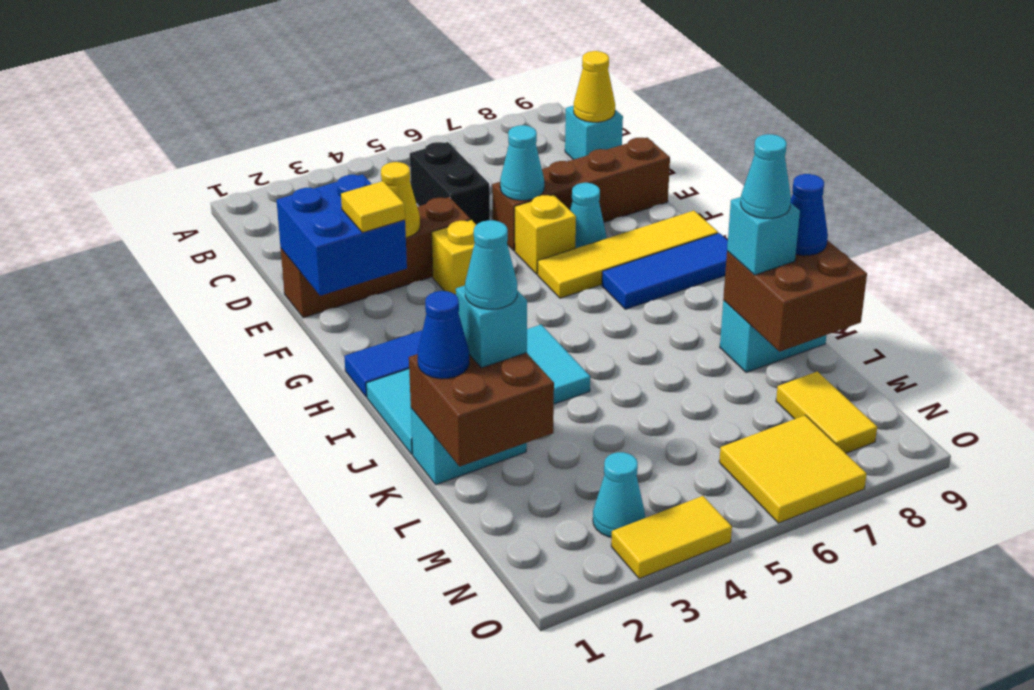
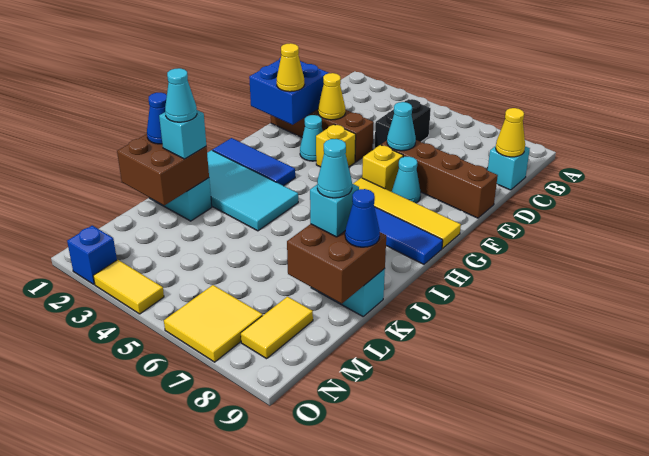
yellow 1x1 tile [341,181,405,233] -> yellow 1x1 cone [277,43,305,92]
cyan 1x1 cone [593,452,645,538] -> cyan 1x1 cone moved to [300,115,323,161]
none -> blue 1x1 brick [67,226,117,284]

